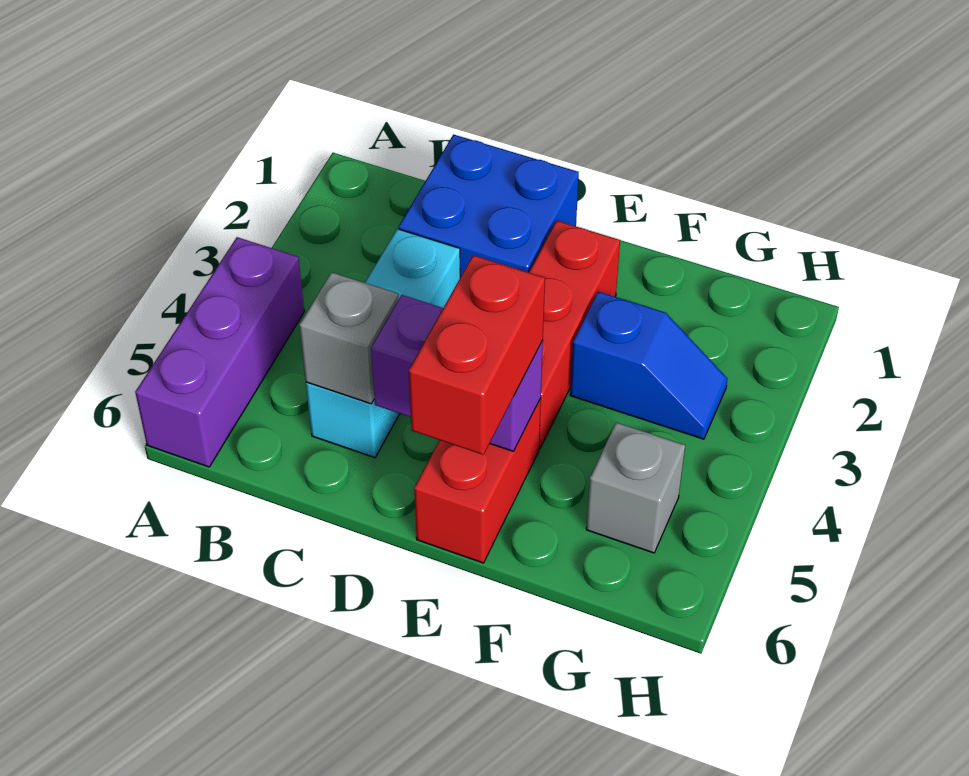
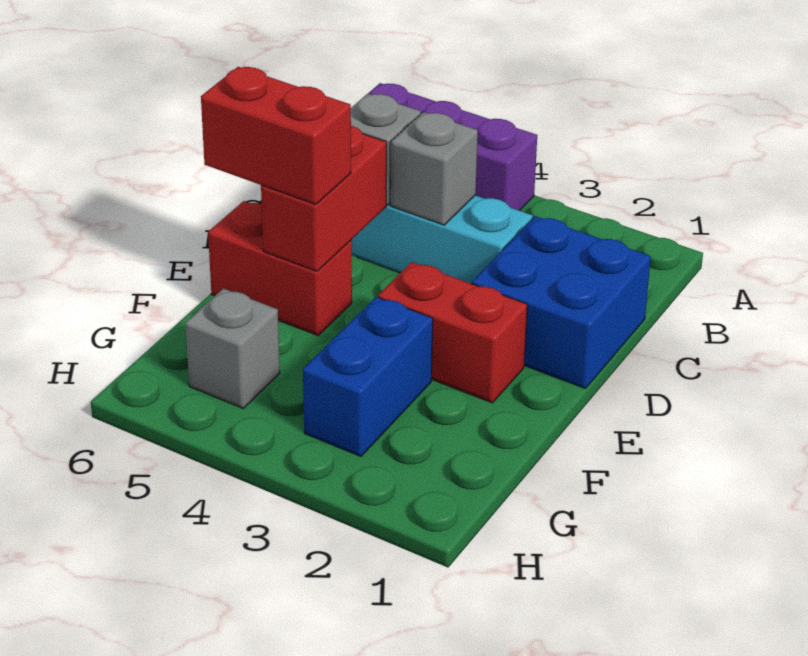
none -> grey 1x1 brick [391,112,478,225]
purple 1x2 brick [371,295,543,451] -> red 1x2 brick [261,126,387,271]
red 1x3 brick [529,221,620,448] -> red 1x2 brick [378,262,527,403]
blue 1x2 slope [570,292,728,439] -> blue 1x2 brick [303,297,433,456]

